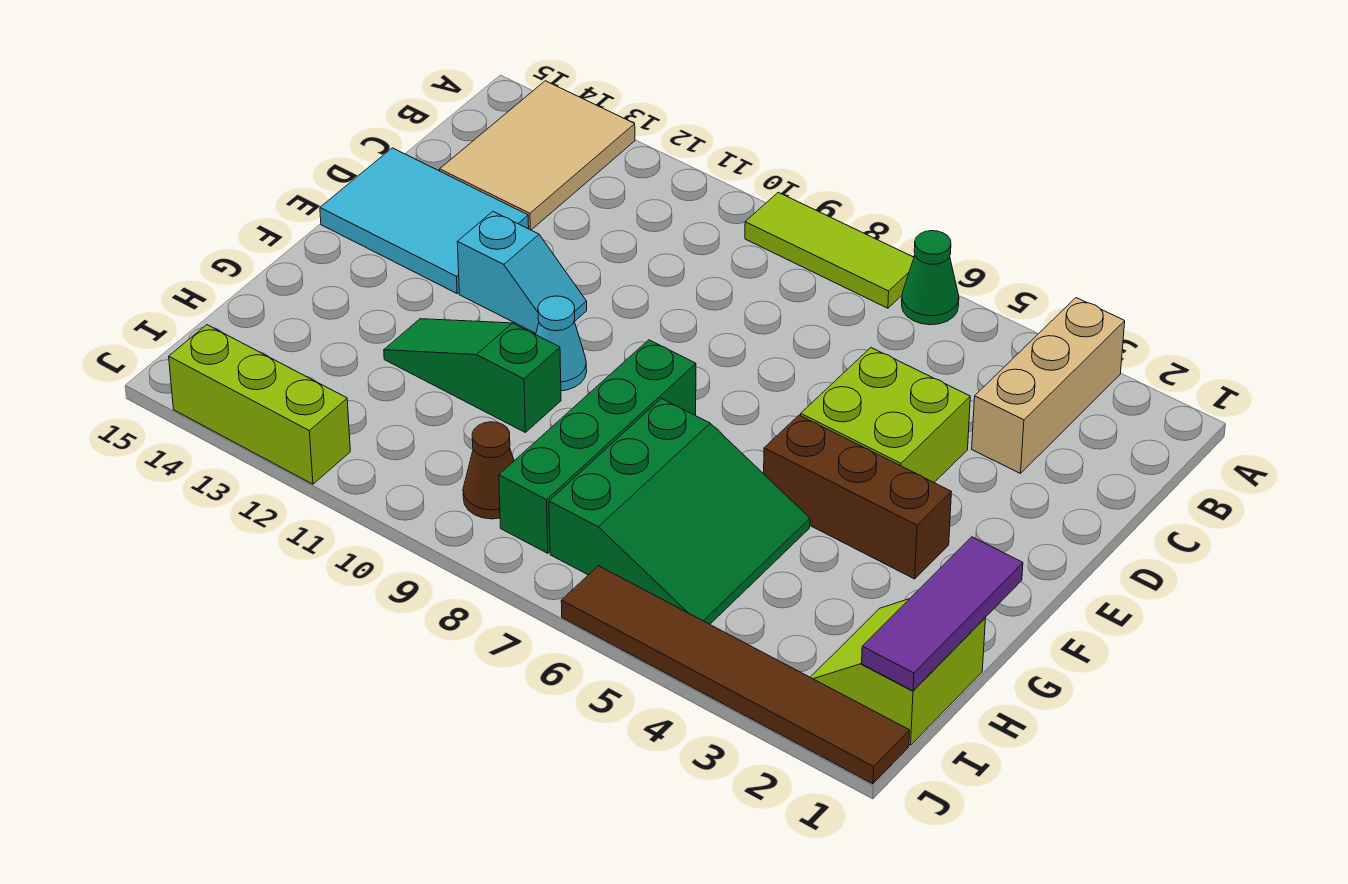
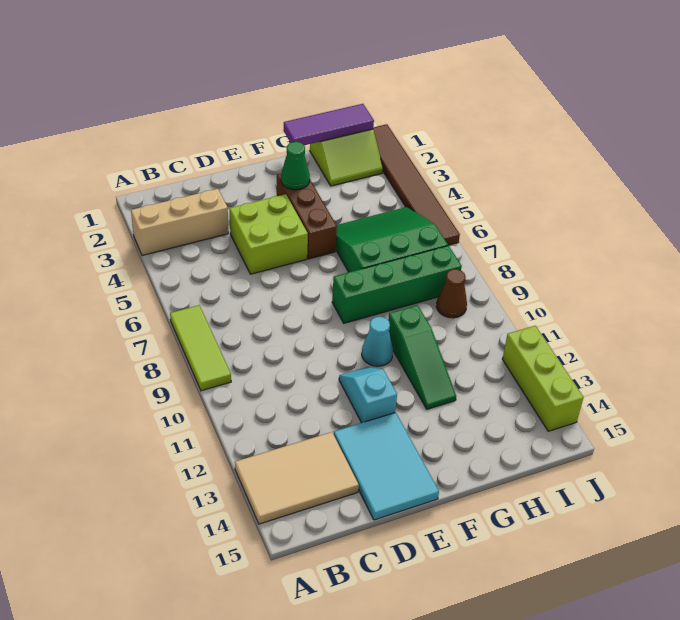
green 1x1 cone [902,231,959,325] -> green 1x1 cone moved to [281,142,310,190]

